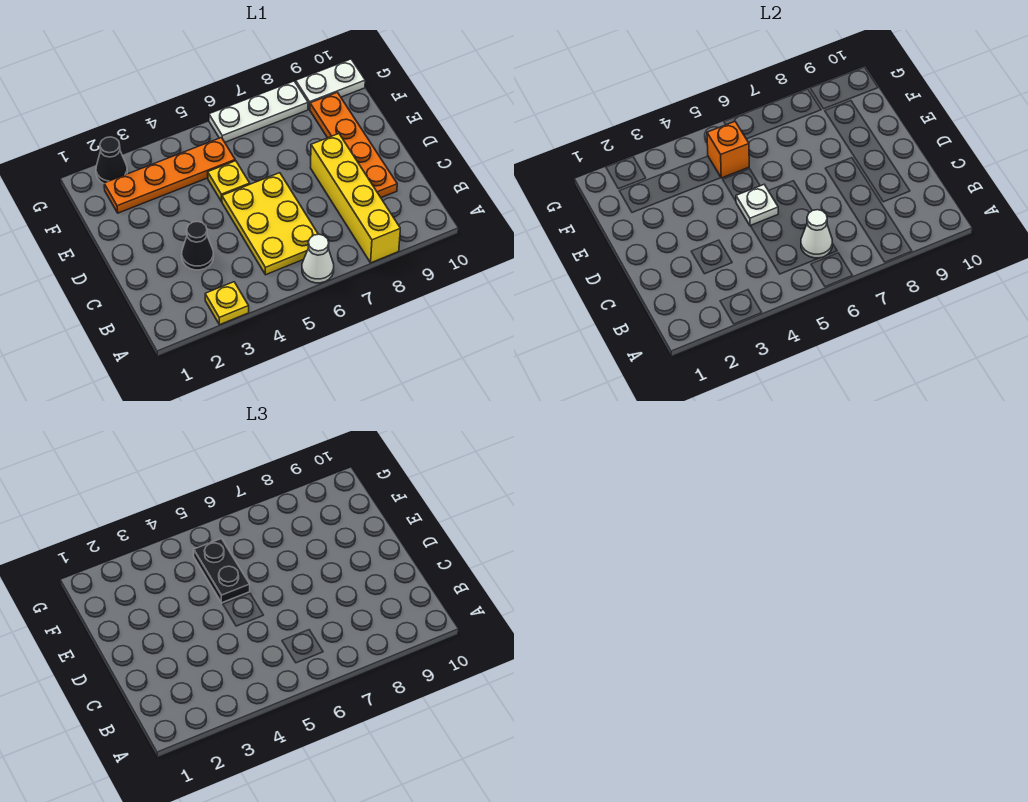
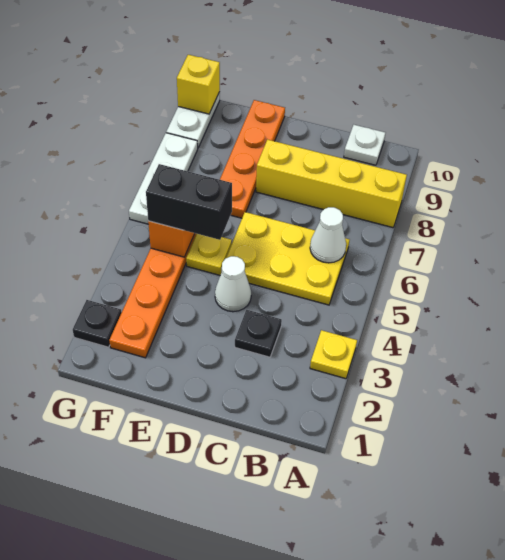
white 1x1 cone [302,234,334,283] -> white 1x1 cone moved to [215,256,251,312]
black 1x1 cone [182,221,214,270] -> black 1x1 plate [235,310,282,357]
orange 1x4 plate [310,92,397,198] -> orange 1x4 plate turned to [220,100,285,218]
white 1x1 plate [736,185,778,226] -> white 1x1 plate moved to [344,125,385,165]
black 1x2 plate [194,539,250,603] -> black 1x2 brick [146,164,232,240]
black 1x1 cone [96,137,127,183] -> black 1x1 plate [73,300,122,347]
none -> yellow 1x1 brick [177,55,220,114]

